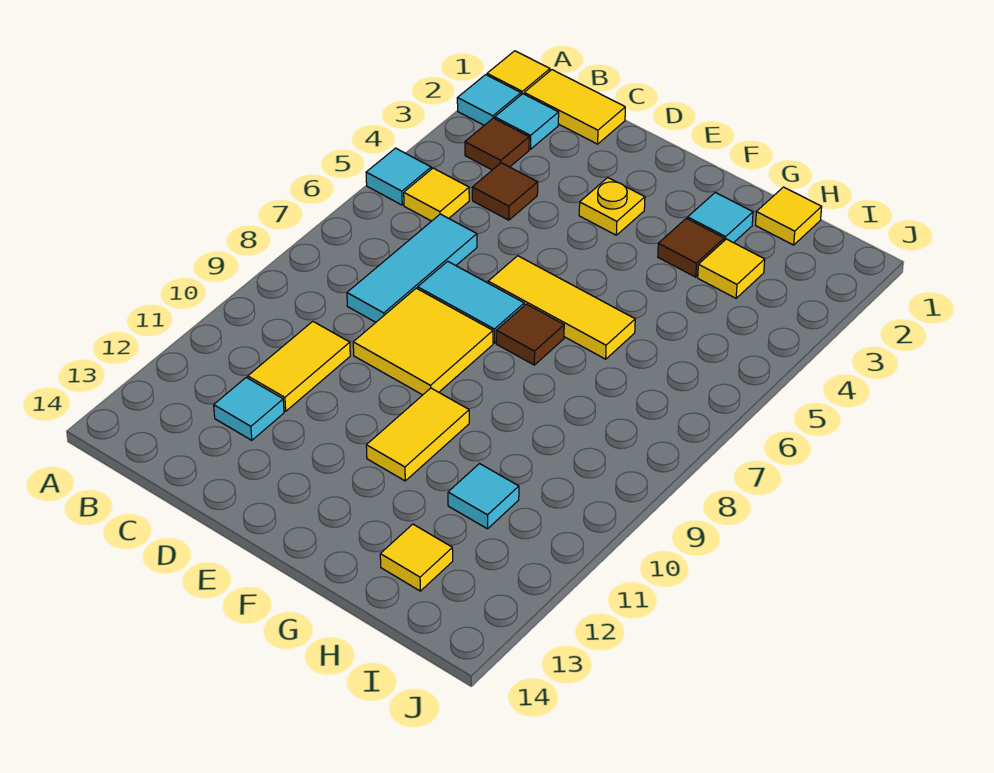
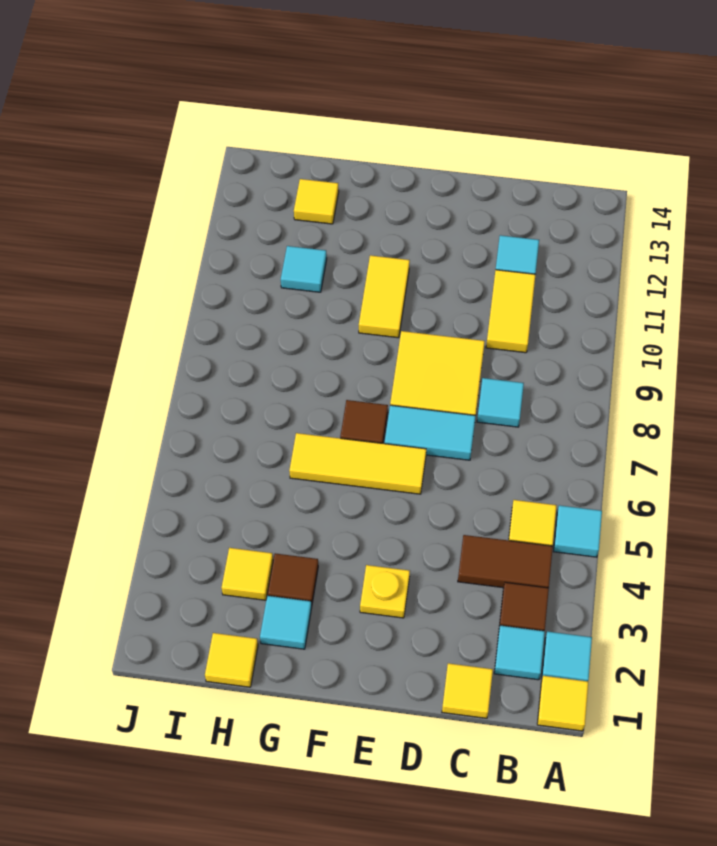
yellow 1x2 tile [524,70,625,144] -> yellow 1x1 tile [442,663,493,718]
brown 1x1 tile [472,163,538,220] -> brown 1x2 tile [458,535,553,588]
cyan 1x3 tile [347,214,477,322] -> cyan 1x1 tile [477,378,524,427]

